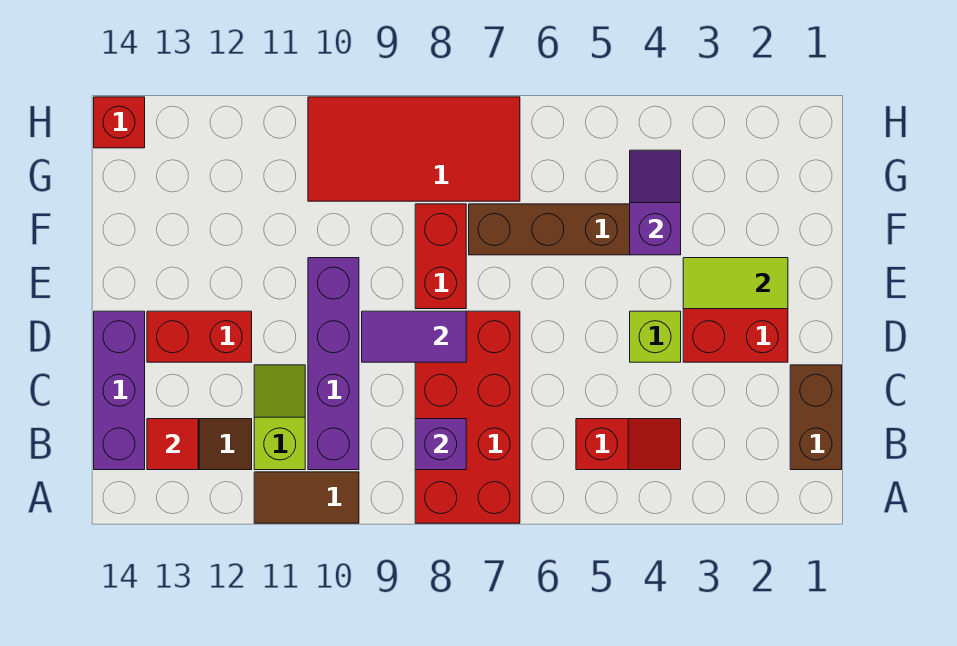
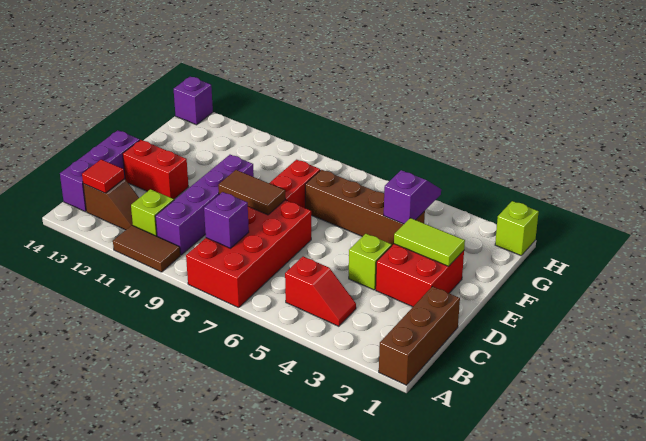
brown 1x2 brick [790,365,842,470] -> brown 1x3 brick [379,286,460,385]
purple 1x2 tile [362,311,466,362] -> brown 1x2 tile [218,170,285,215]
red 2x4 tile [308,97,520,201] -> none
none -> lime 1x1 brick [495,201,539,256]
red 1x1 brick [94,97,145,148] -> purple 1x1 brick [174,77,213,125]

